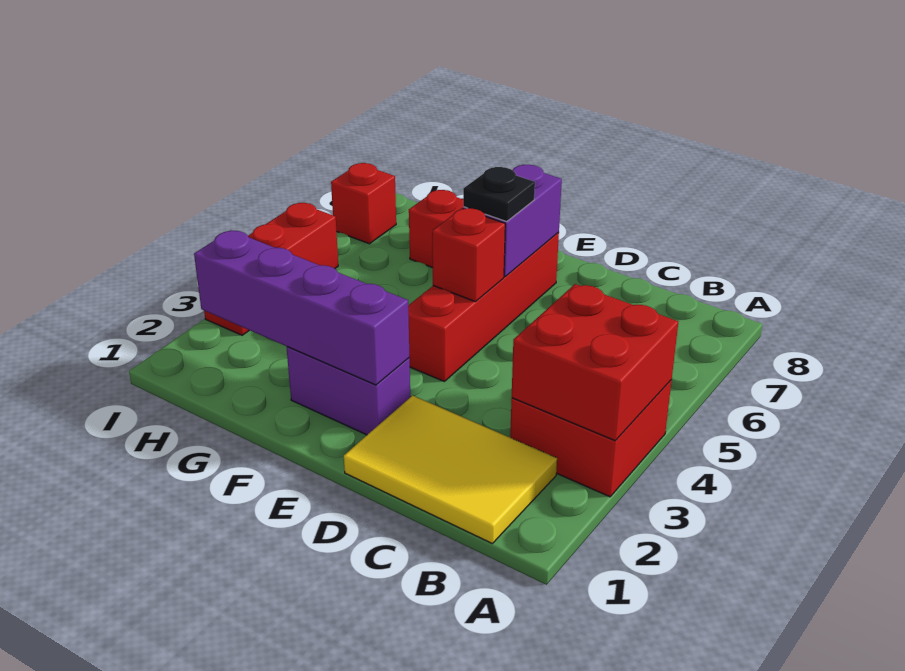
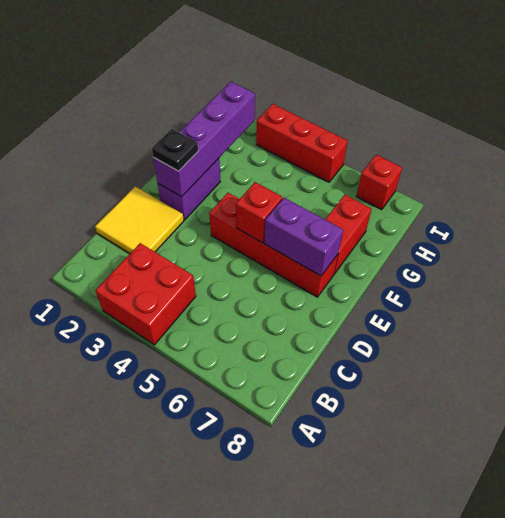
red 2x2 brick [512,284,678,441] -> none
yellow 2x3 tile [344,395,557,543] -> yellow 2x2 tile [95,186,184,254]
black 1x1 plate [463,167,535,221] -> black 1x1 plate moved to [152,129,198,171]

